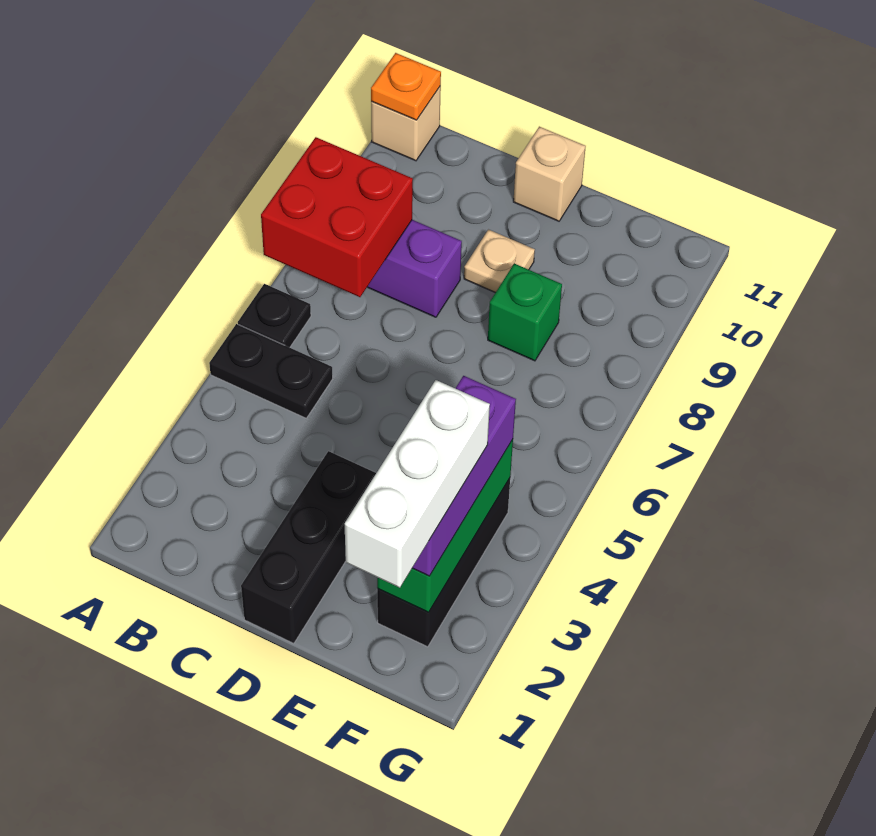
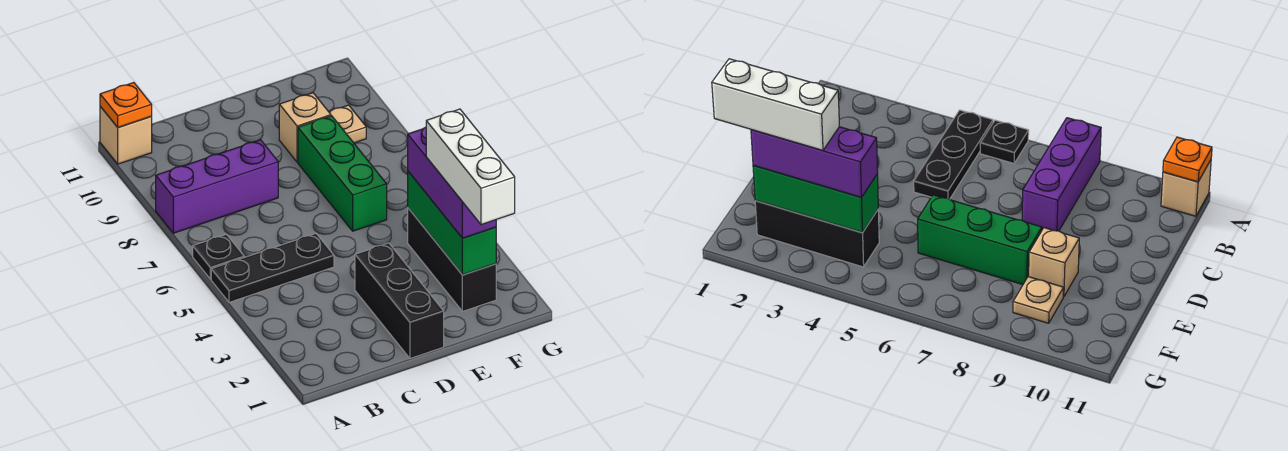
black 1x2 plate [209,324,333,418] -> black 1x3 plate [211,234,334,302]
red 2x2 brick [261,137,413,297] -> none
tan 1x1 plate [464,230,535,293] -> tan 1x1 plate moved to [329,105,366,143]
tan 1x1 brick [513,127,586,221] -> tan 1x1 brick moved to [279,93,331,162]
green 1x1 brick [488,263,562,361] -> green 1x3 brick [298,116,387,231]

